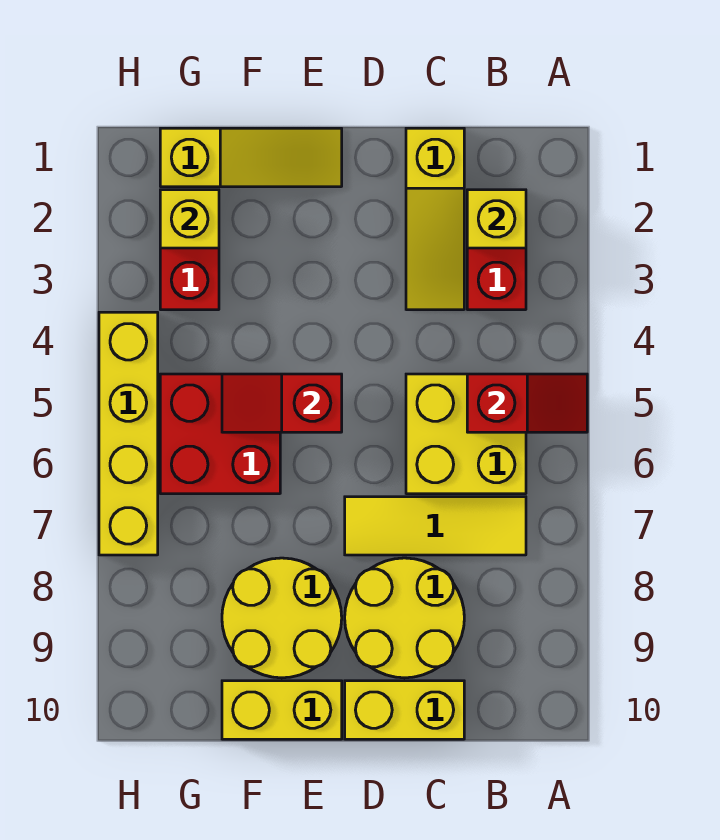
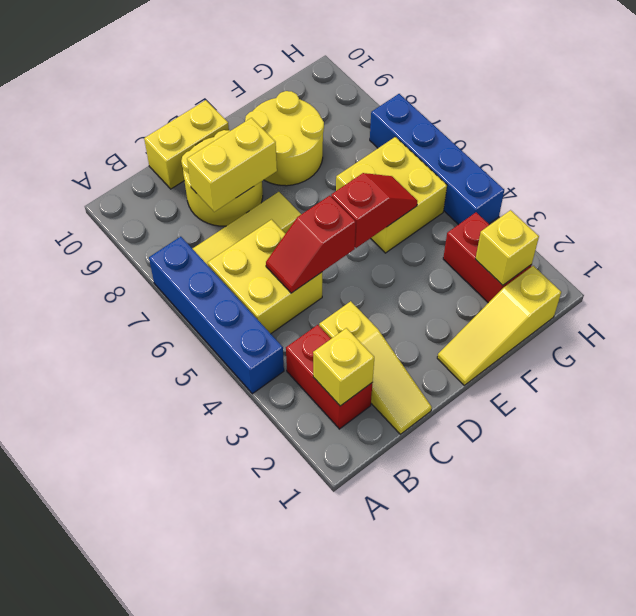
none -> blue 1x4 brick [149,237,284,394]
red 1x2 slope [467,374,587,432] -> red 1x2 slope moved to [266,196,356,293]
yellow 1x3 slope [406,128,464,310] -> yellow 1x3 slope turned to [319,301,432,434]
yellow 1x2 brick [222,681,342,739] -> yellow 1x2 brick moved to [187,118,277,212]
red 2x2 brick [160,374,280,494] -> yellow 2x2 brick [336,137,447,253]
yellow 1x4 brick [99,312,158,555] -> blue 1x4 brick [370,94,504,225]

